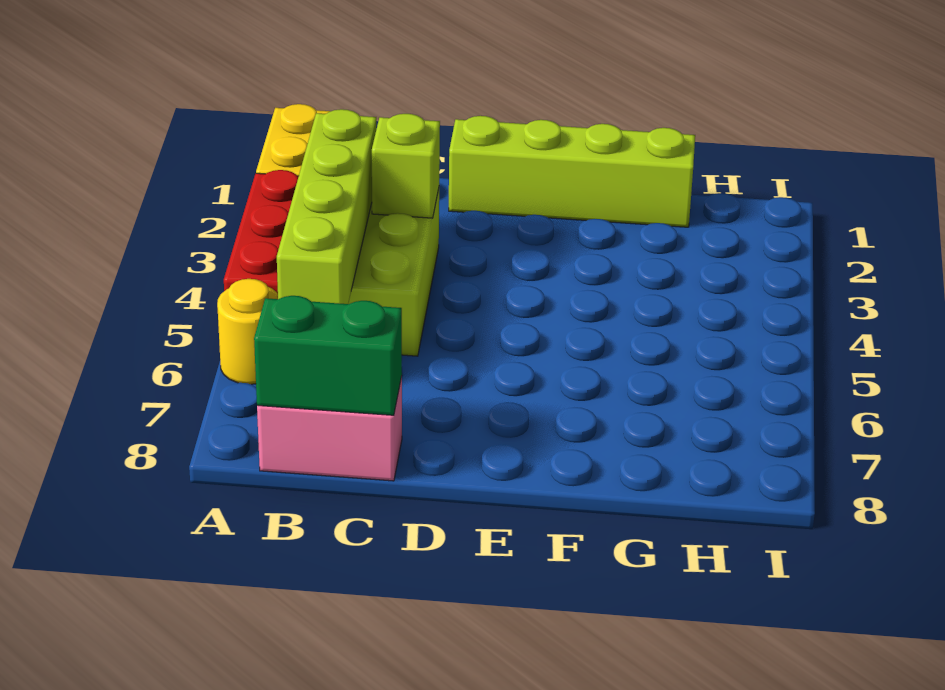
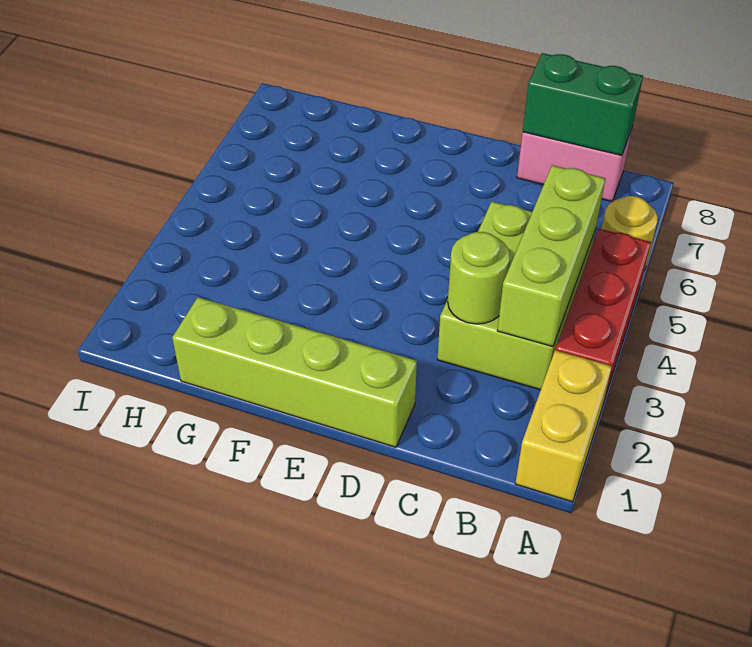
lime 1x4 brick [277,109,376,304] -> lime 1x3 brick [497,165,606,347]
lime 1x1 brick [372,114,440,218] -> lime 1x1 round brick [448,232,510,324]

